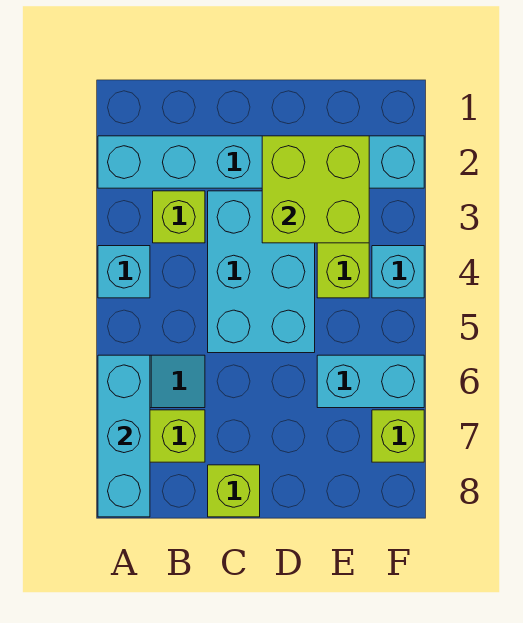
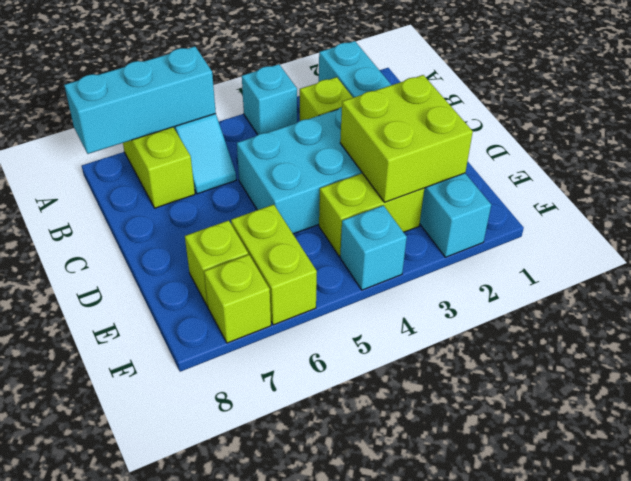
lime 1x1 brick [208,465,260,517] -> lime 1x1 brick moved to [185,220,248,306]
cyan 1x2 brick [317,355,424,408] -> lime 1x2 brick [231,205,317,325]

